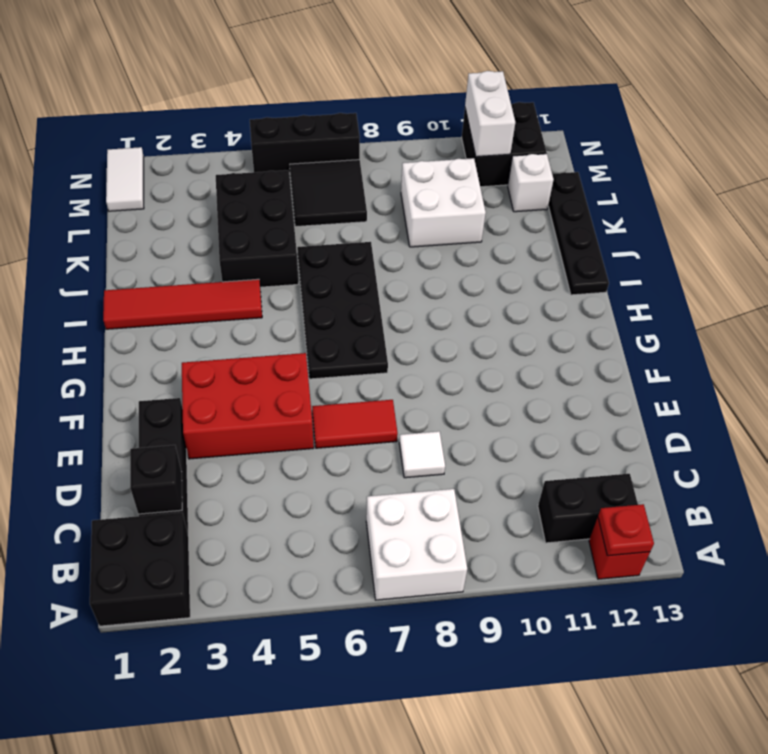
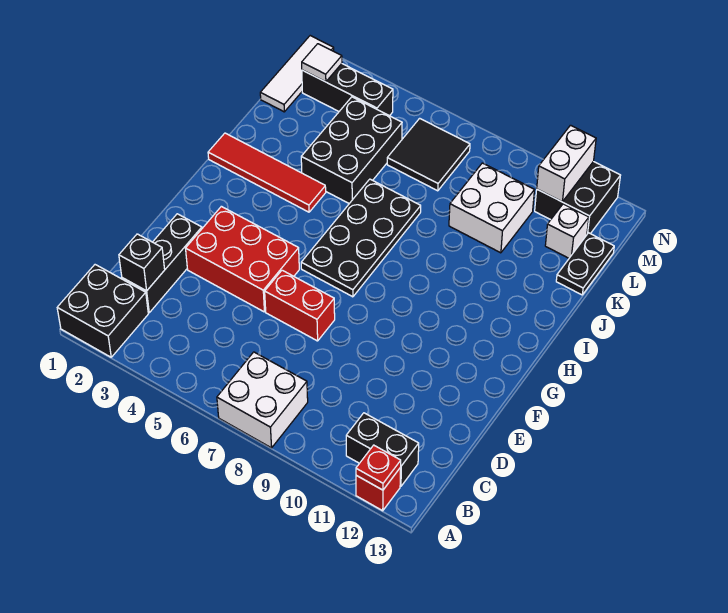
white 1x1 tile [399,431,445,478] -> white 1x1 tile moved to [302,44,342,82]
red 1x2 tile [312,400,398,448] -> red 1x2 brick [265,270,335,341]
black 1x4 plate [548,172,609,295] -> black 1x2 plate [556,233,614,295]
white 1x2 tile [106,147,144,211] -> white 1x3 tile [260,36,334,112]
black 1x3 brick [250,113,360,173] -> black 1x3 brick moved to [302,64,393,116]

